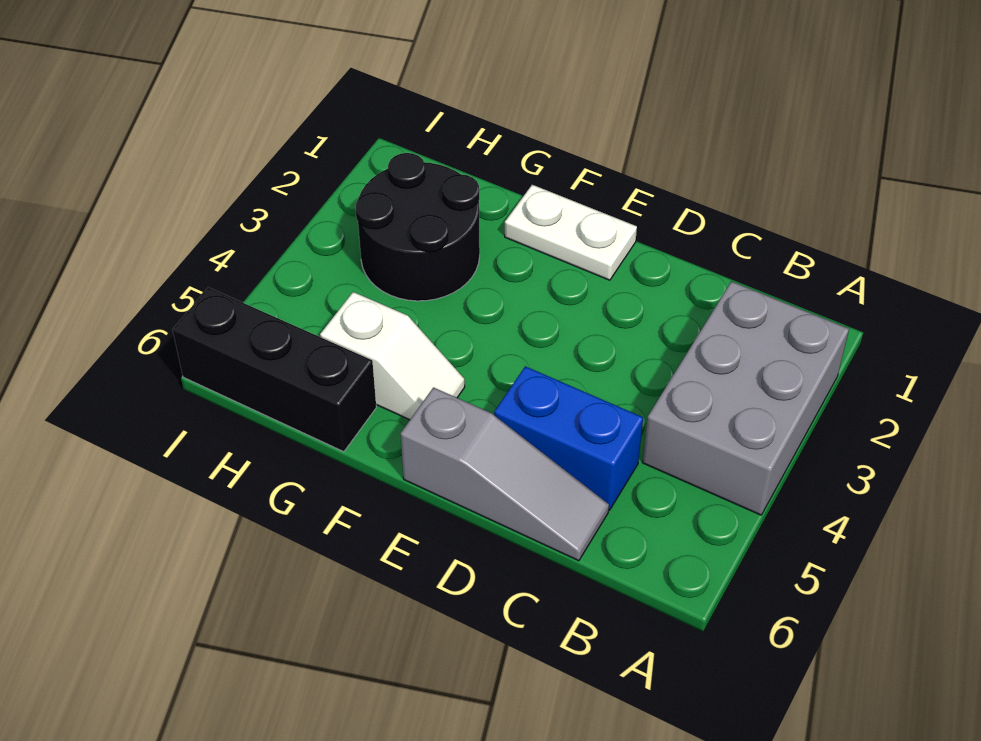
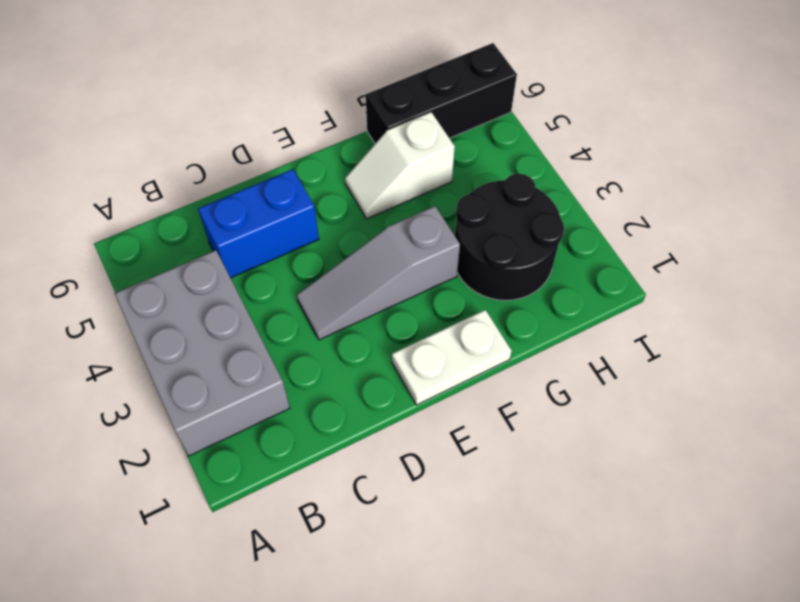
grey 1x3 slope [400,388,609,561] -> grey 1x3 slope moved to [297,206,460,340]

